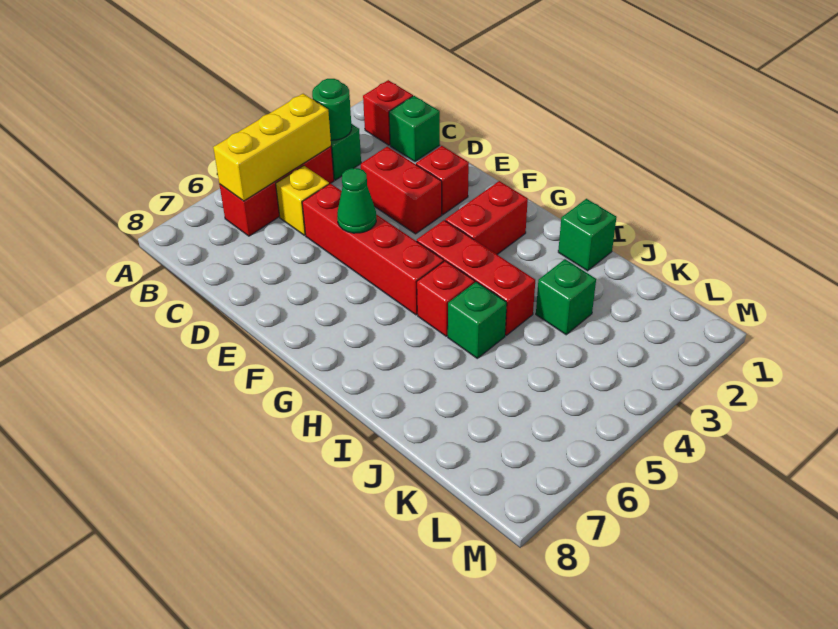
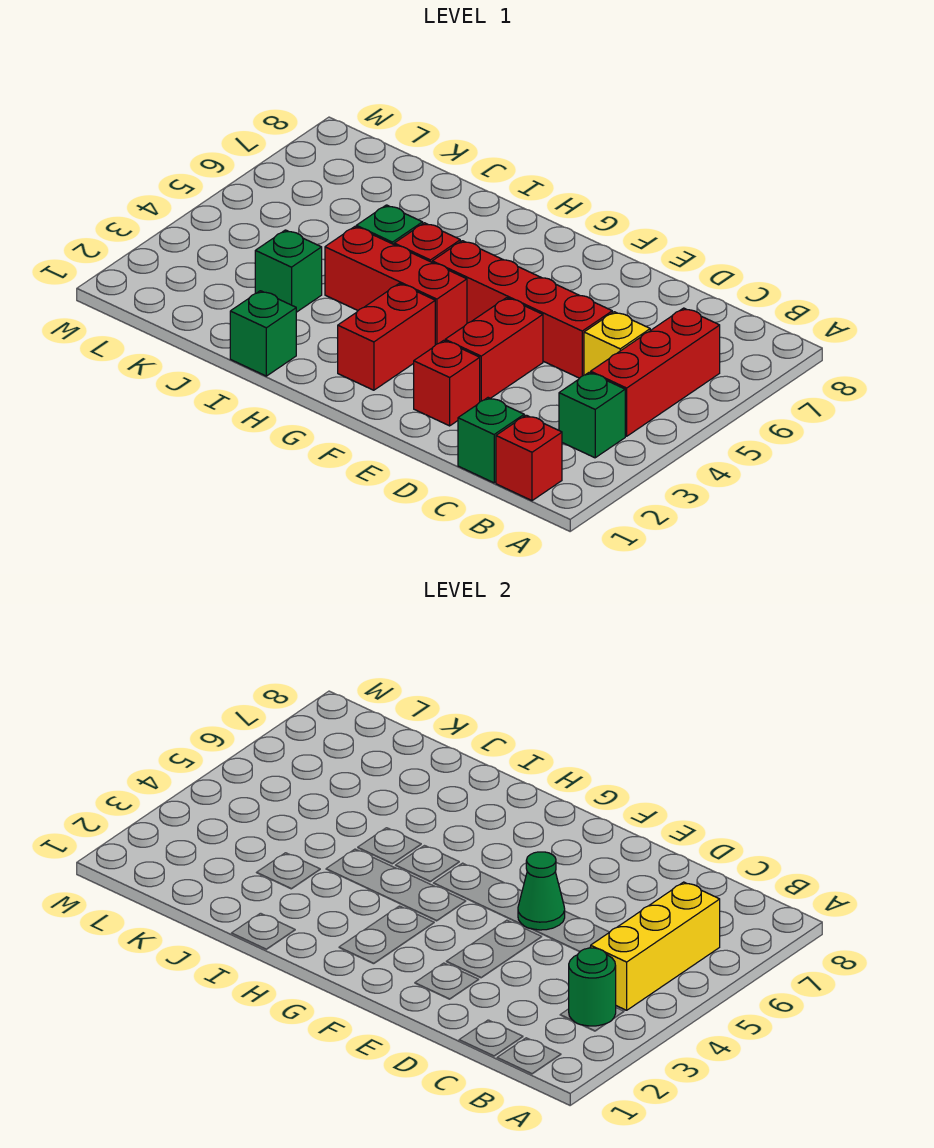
red 1x2 brick [361,147,442,234] -> red 1x2 brick turned to [445,298,543,402]

